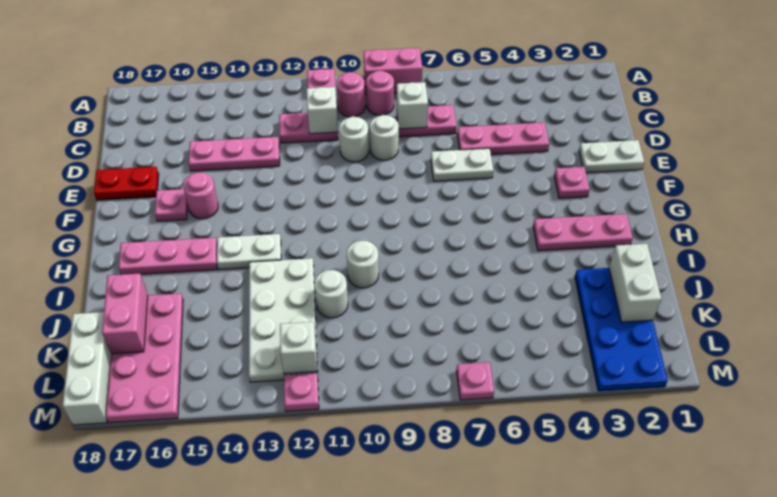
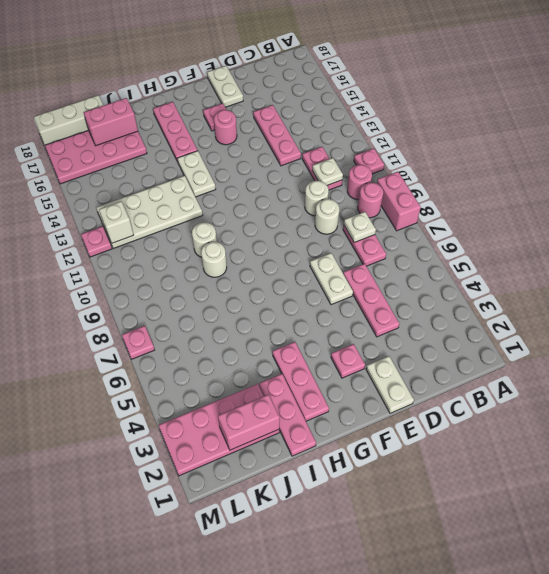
white 1x1 brick [397,82,428,129] -> white 1x1 plate [344,212,376,242]
white 1x1 brick [307,87,338,134] -> white 1x1 plate [312,158,343,186]
red 1x2 plate [94,167,159,200] -> white 1x2 plate [207,66,243,107]
none -> pink 1x3 plate [259,374,316,456]
blue 2x4 plate [575,268,668,391] -> pink 2x4 plate [158,384,279,476]
white 1x2 brick [609,244,661,322] -> pink 1x2 brick [218,395,280,450]
white 1x1 round brick [314,270,348,318] -> white 1x1 round brick moved to [201,242,227,277]

